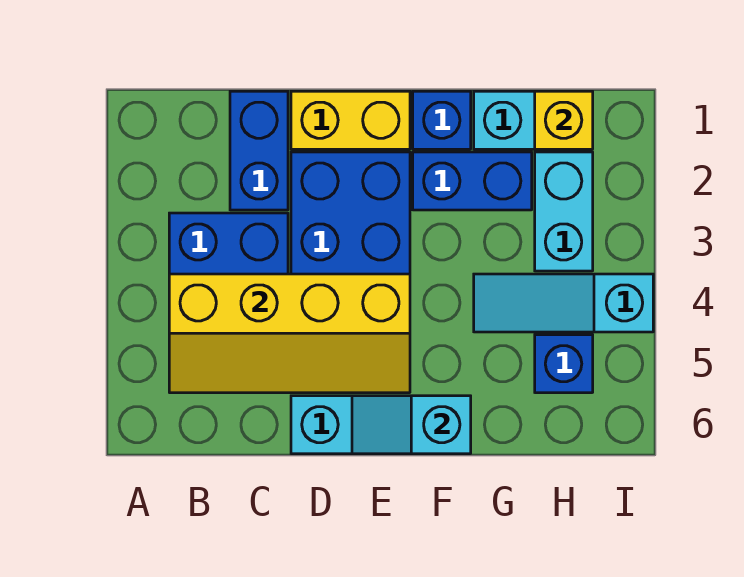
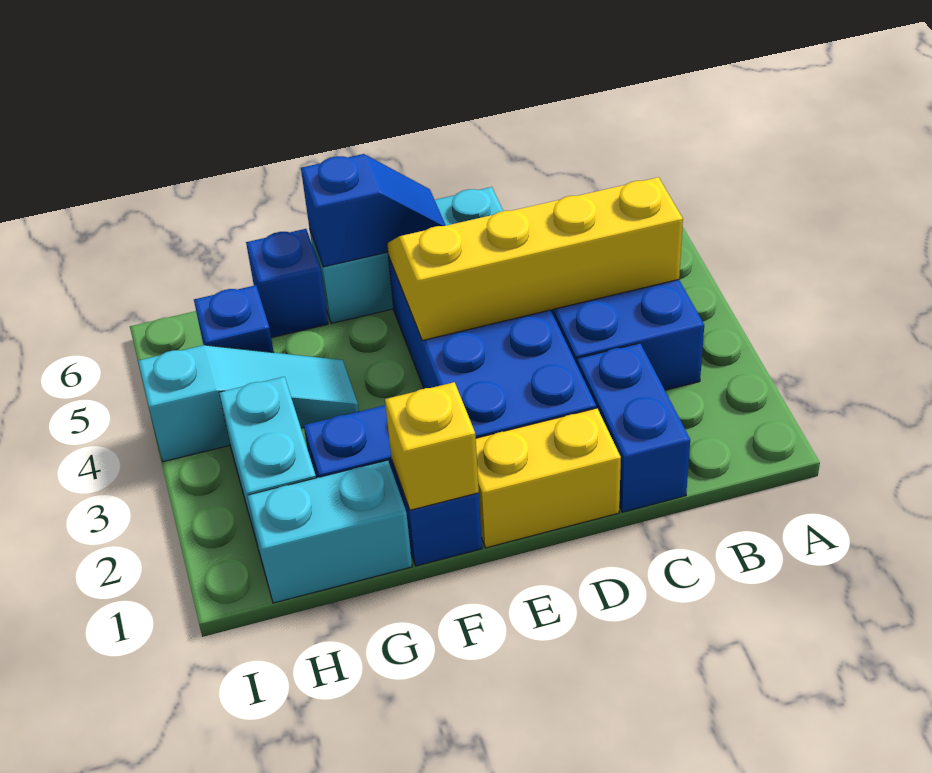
cyan 1x2 slope [352,396,471,454] -> blue 1x2 slope [301,154,446,267]
none -> blue 1x1 brick [246,229,328,338]
yellow 1x1 brick [535,91,593,149] -> yellow 1x1 brick moved to [385,382,479,510]

